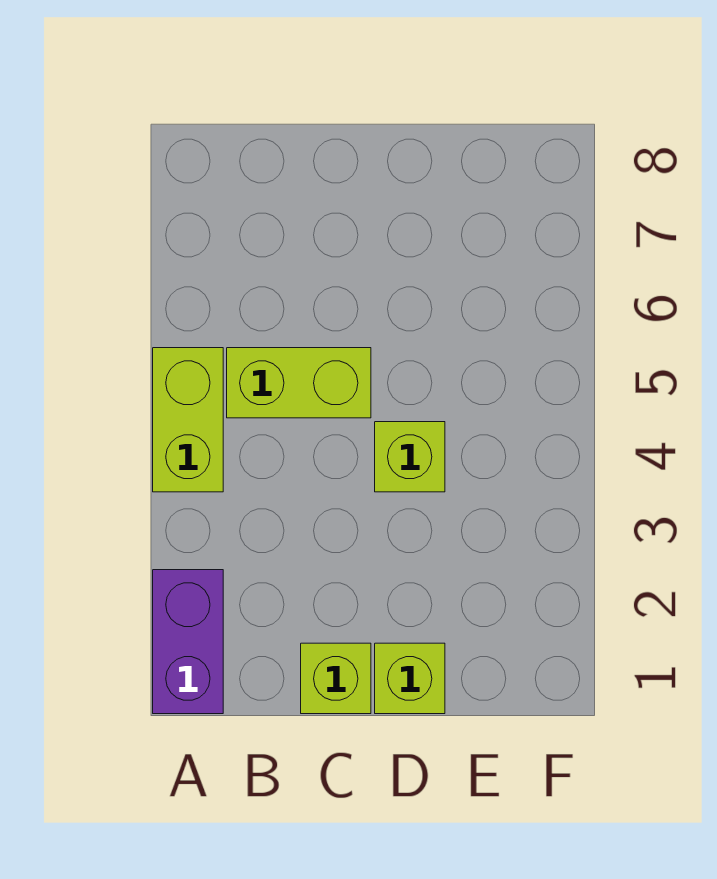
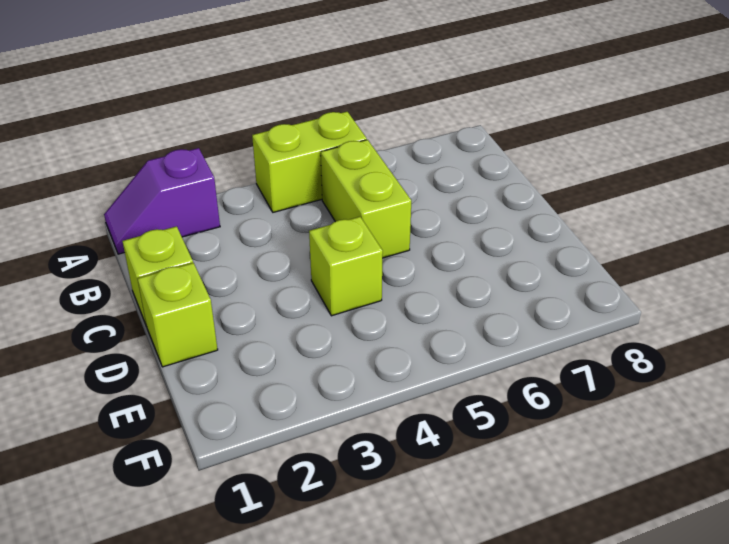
purple 1x2 brick [153,570,223,714] -> purple 1x2 slope [104,148,220,254]

